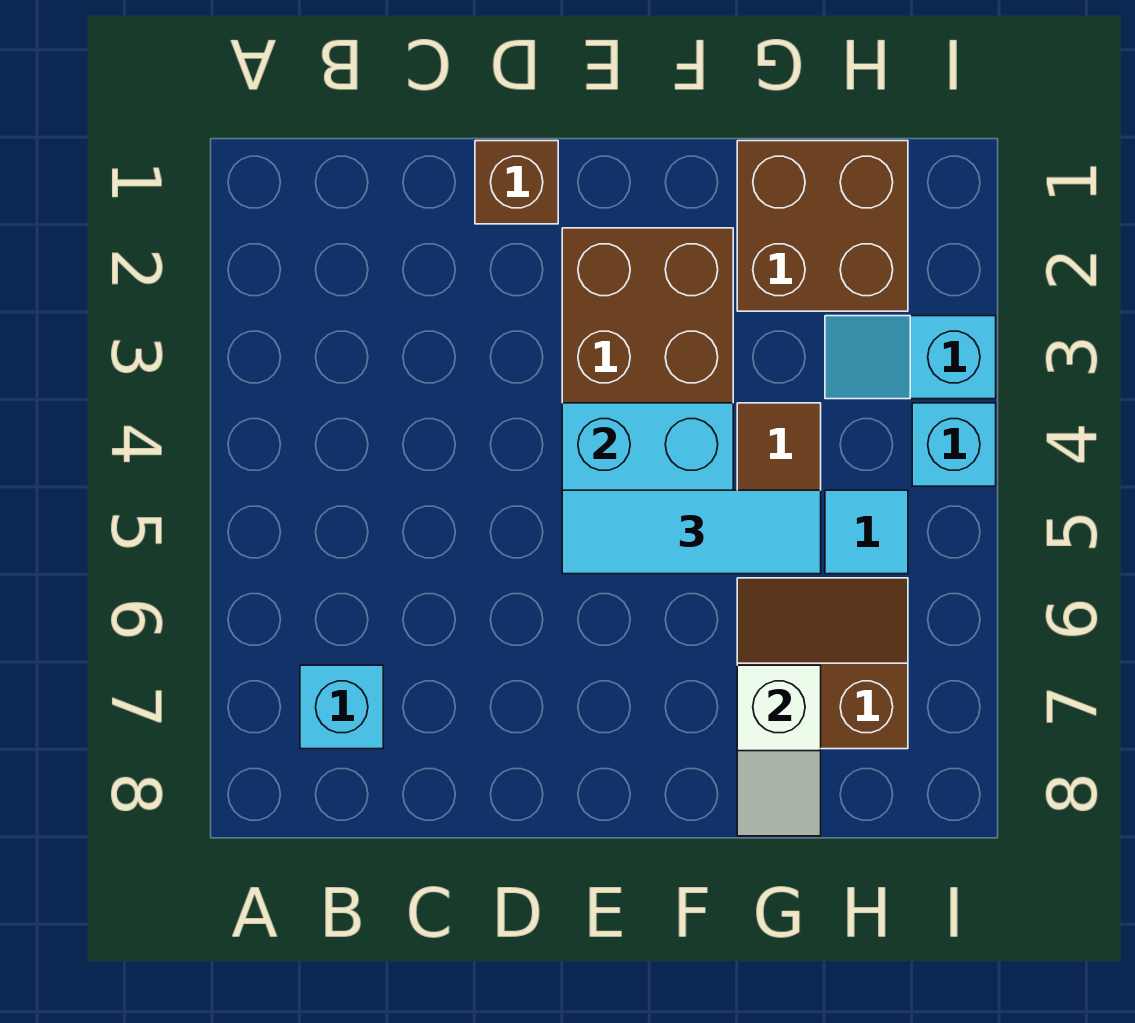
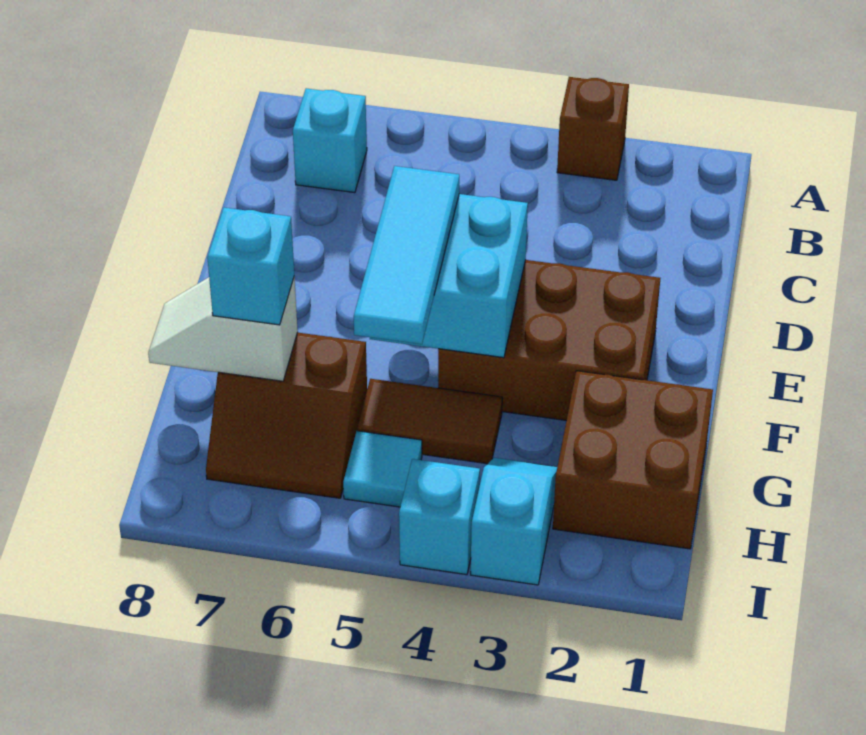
brown 1x1 brick [475,141,558,224] -> brown 1x1 brick moved to [557,77,629,180]
brown 2x2 slope [737,578,908,749] -> brown 2x2 slope turned to [206,332,367,498]
none -> cyan 1x1 brick [207,208,294,325]

